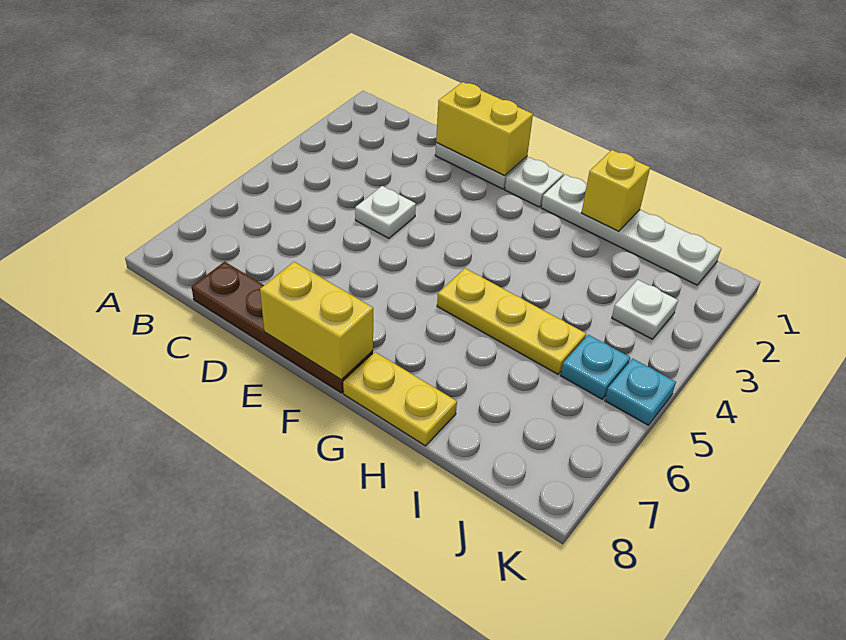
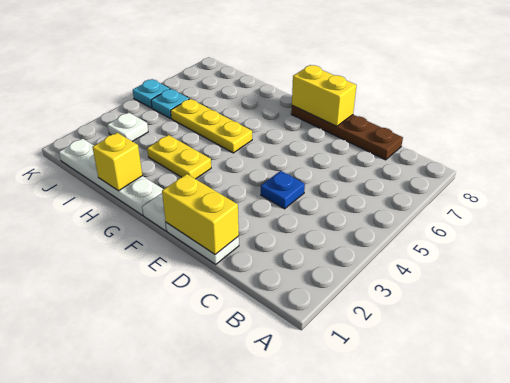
white 1x1 plate [355,186,416,238] -> blue 1x1 plate [261,171,305,209]
yellow 1x2 plate [343,352,457,446] -> yellow 1x2 plate moved to [147,135,211,179]

